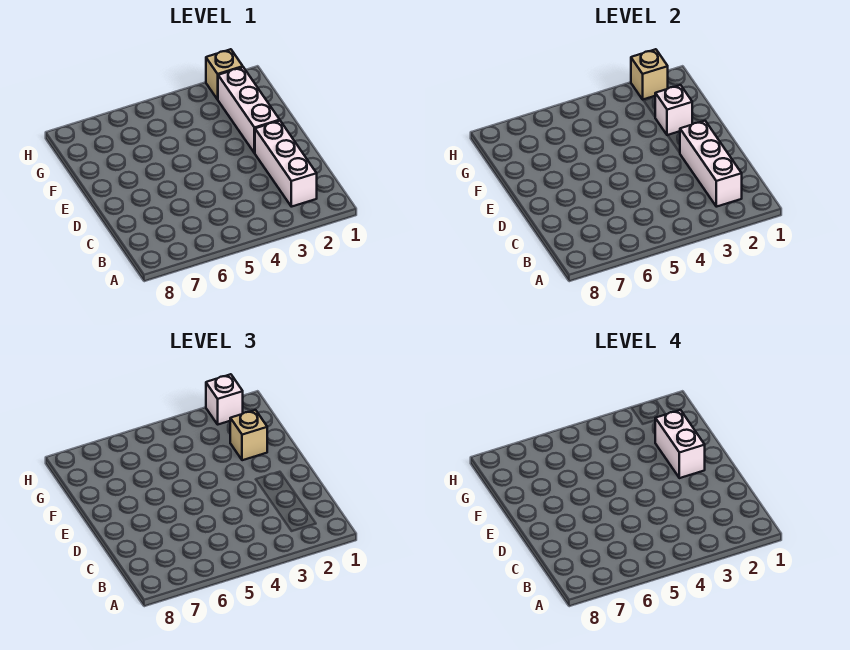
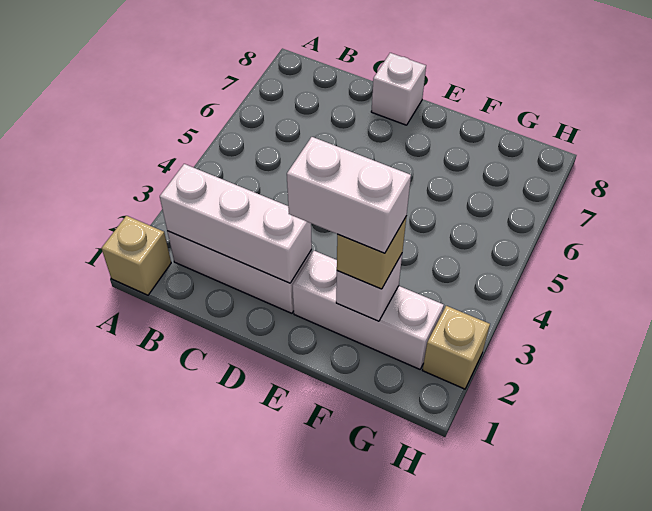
tan 1x1 brick [631,49,668,99] -> tan 1x1 brick moved to [102,216,171,295]
white 1x1 brick [206,374,243,424] -> white 1x1 brick moved to [371,53,426,125]

